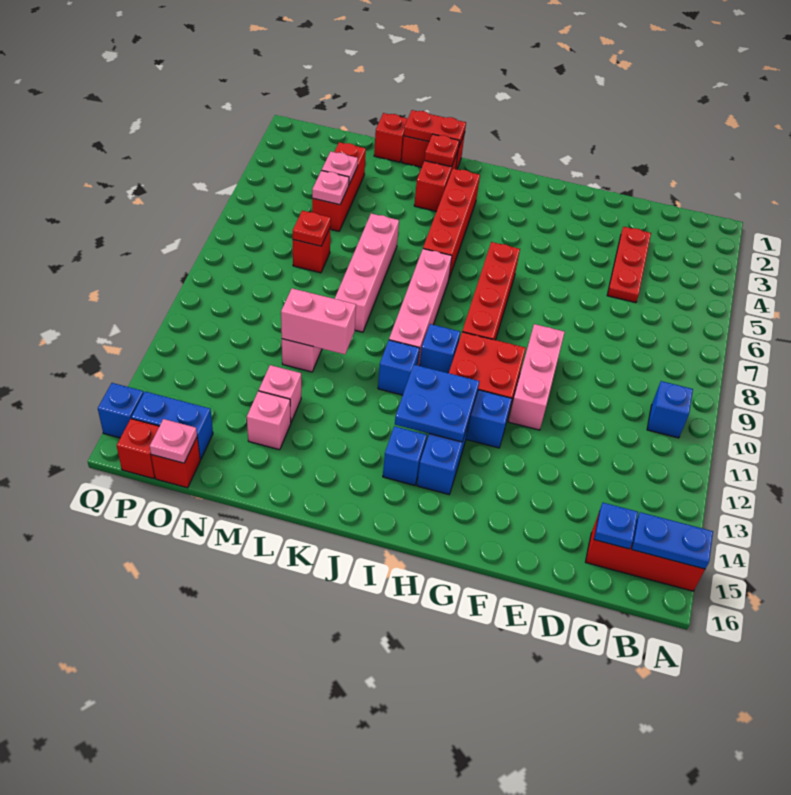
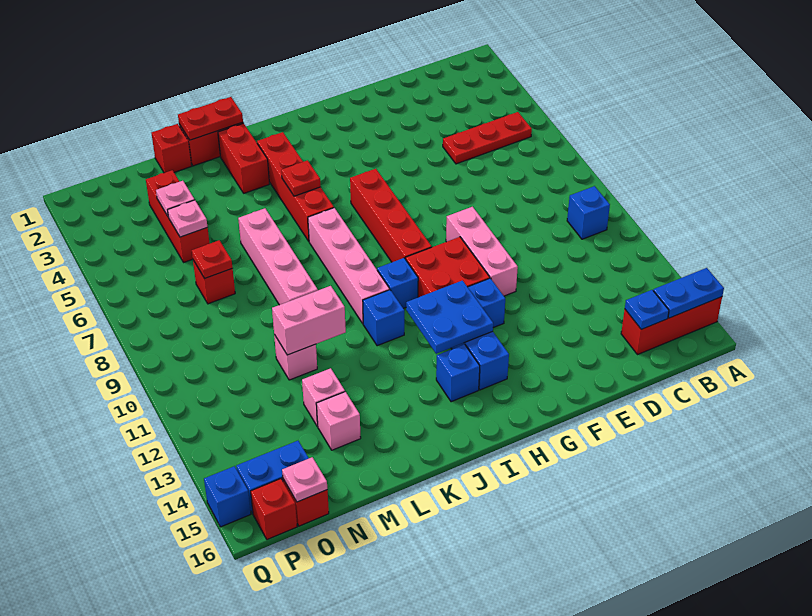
red 1x3 plate [607,227,651,303] -> red 1x3 plate turned to [443,112,532,164]
red 1x1 plate [424,134,459,167] -> red 1x1 plate moved to [281,160,321,196]

